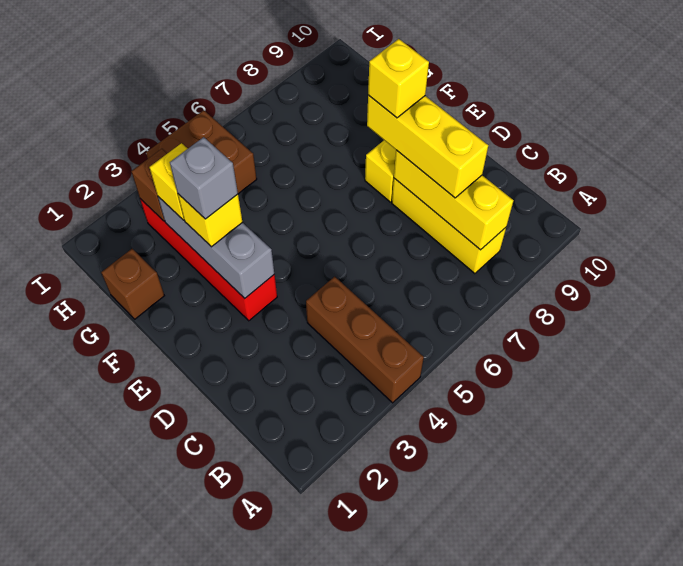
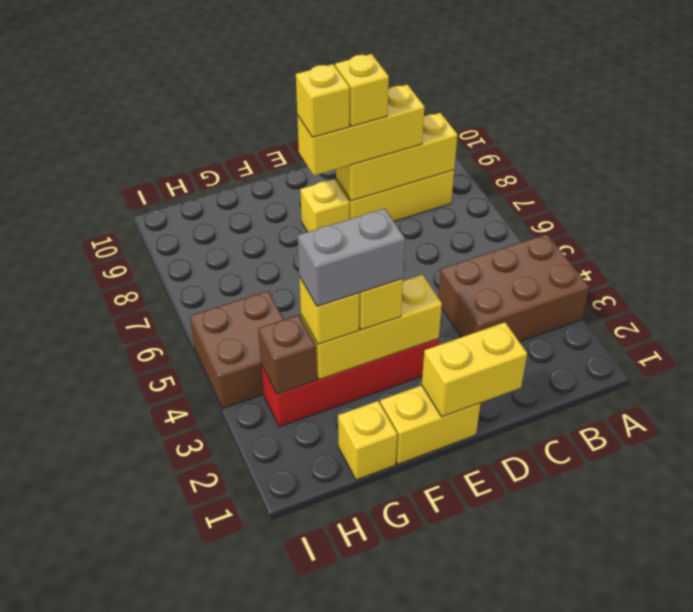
brown 1x3 brick [306,277,424,403] -> brown 2x3 brick [438,234,589,342]
none -> yellow 1x2 brick [422,322,527,417]
none -> yellow 1x1 brick [335,54,389,126]
none -> yellow 1x2 brick [380,385,481,464]
grey 1x3 brick [158,197,274,298] -> yellow 1x3 brick [301,275,442,380]
grey 1x1 brick [170,137,238,219] -> grey 1x2 brick [298,209,405,306]
brown 1x1 brick [101,249,164,319] -> yellow 1x1 brick [338,401,397,480]

